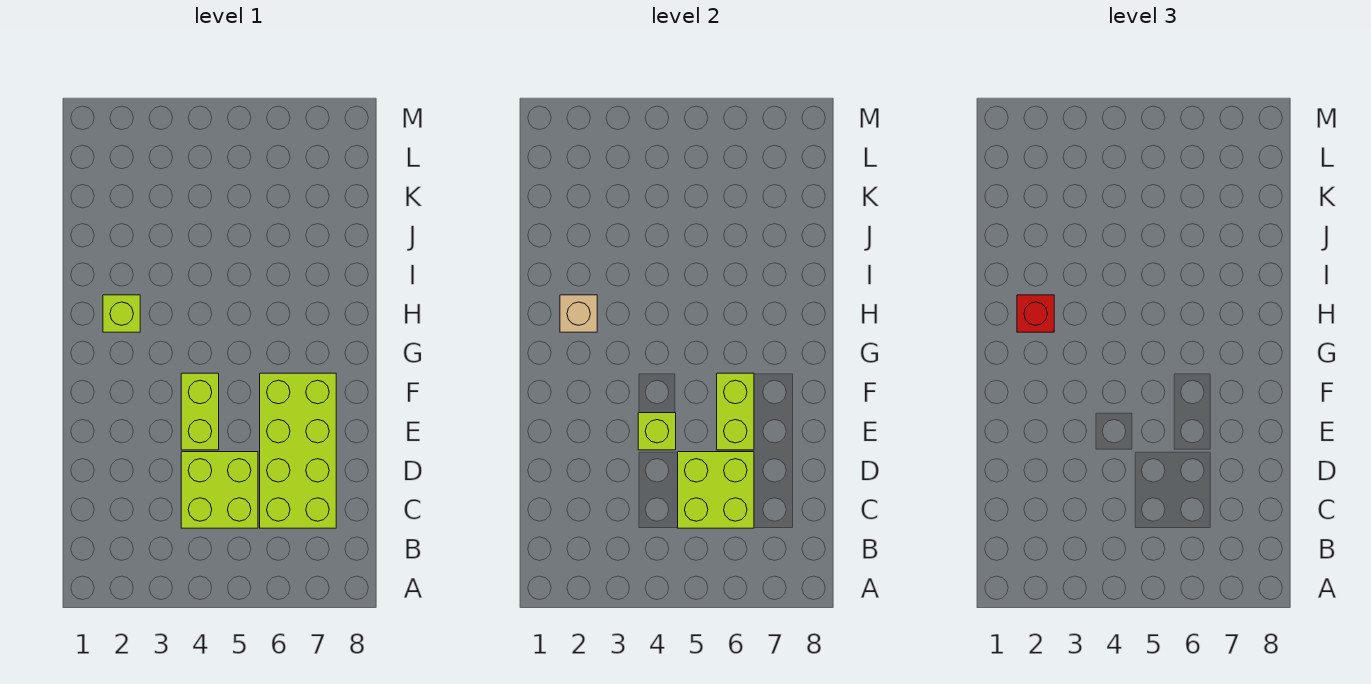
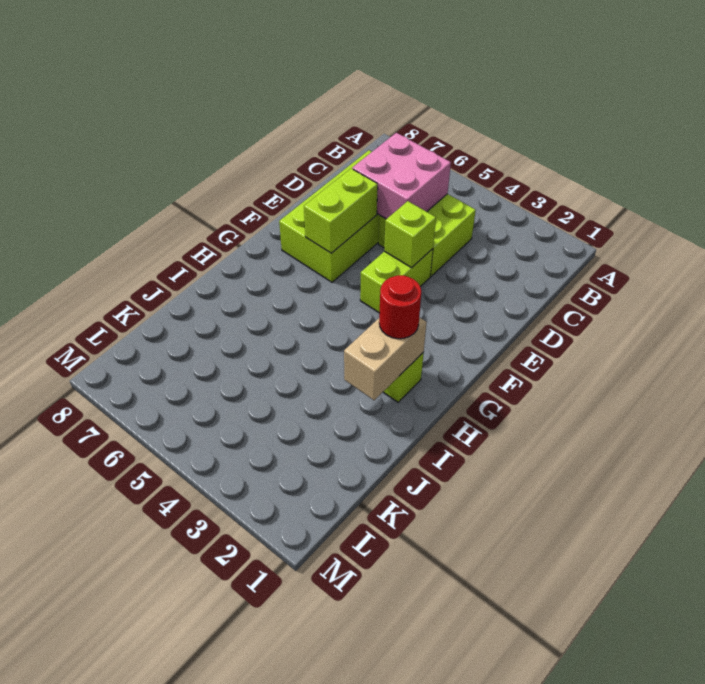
lime 2x2 brick [678,452,754,528] -> pink 2x2 brick [352,133,451,219]
tan 1x1 brick [560,295,597,332] -> tan 1x2 brick [344,317,427,400]
red 1x1 brick [1017,295,1054,332] -> red 1x1 round brick [379,275,421,339]

